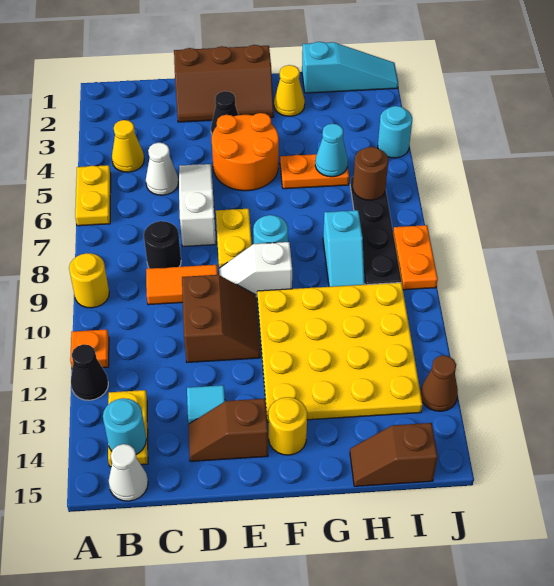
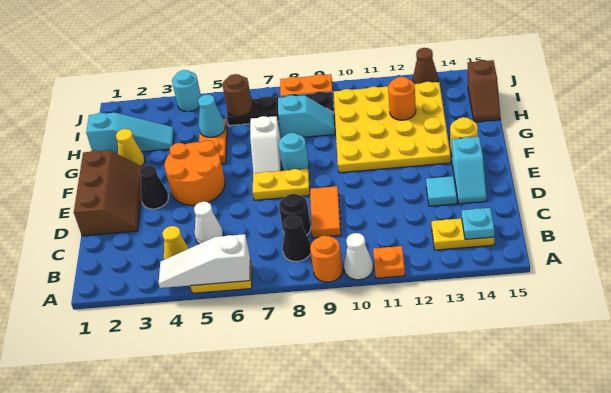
yellow 1x1 round brick [69,253,109,308] -> orange 1x1 round brick [310,236,343,282]
black 1x1 cone [71,344,108,400] -> black 1x1 cone moved to [283,216,311,262]
cyan 1x1 round brick [103,398,146,454] -> cyan 1x1 plate [462,208,494,239]
white 1x1 cone [109,444,148,501] -> white 1x1 cone moved to [344,233,373,280]
white 1x3 slope [179,164,216,246] -> white 1x3 slope moved to [159,234,250,288]
brown 2x2 slope [182,275,260,362] -> none
brown 1x2 slope [188,399,268,461] -> cyan 1x2 slope [452,137,486,204]
white 1x2 slope [219,242,292,298] -> white 1x2 slope moved to [250,116,281,173]
cyan 1x3 slope [302,42,398,93] -> cyan 1x3 slope turned to [86,113,174,154]
none -> orange 1x1 round brick [388,77,416,120]

